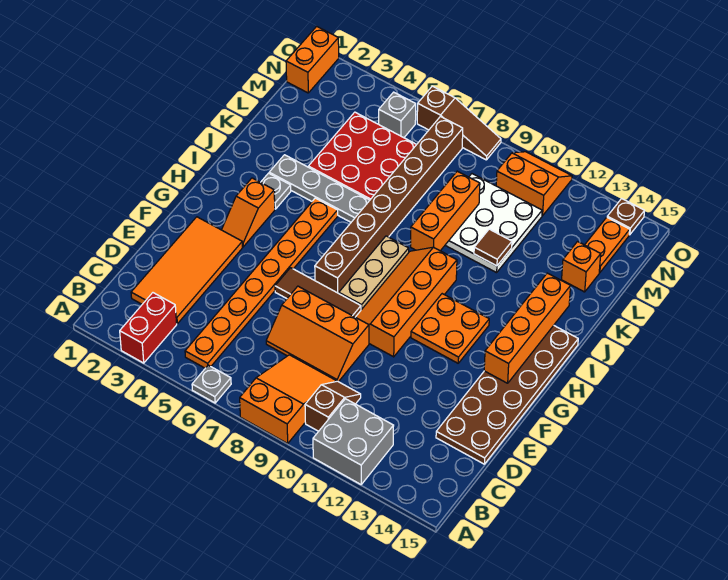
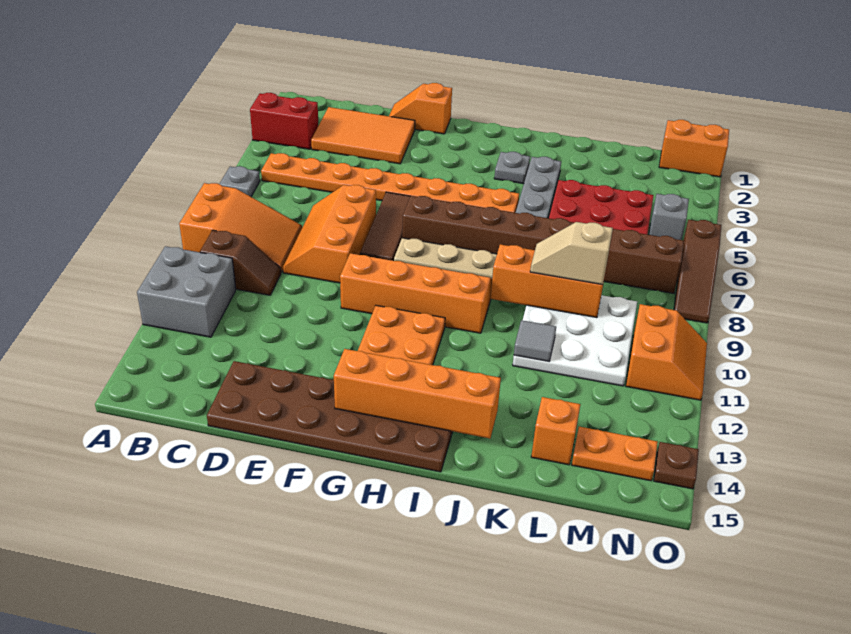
orange 2x4 tile [131,217,243,324] -> orange 2x3 tile [311,107,415,164]
orange 1x2 slope [222,178,275,247] -> orange 1x2 slope moved to [389,83,452,134]
none -> tan 1x2 slope [530,222,613,285]
brown 1x1 tile [474,229,512,266] -> grey 1x1 tile [514,320,556,361]

